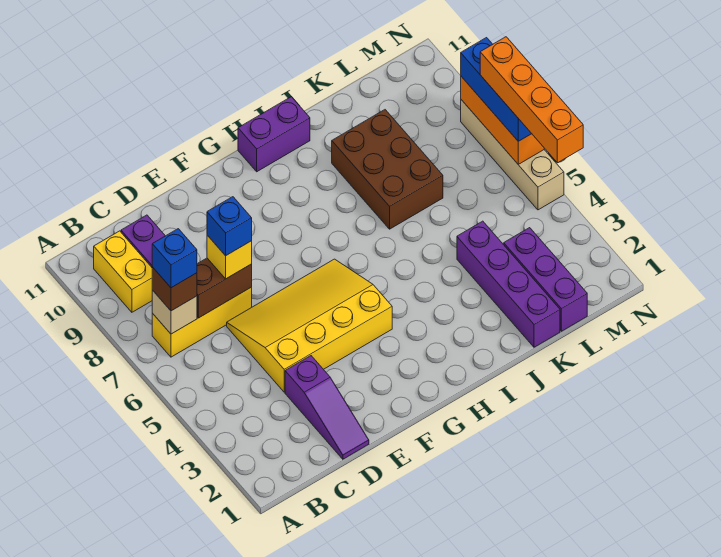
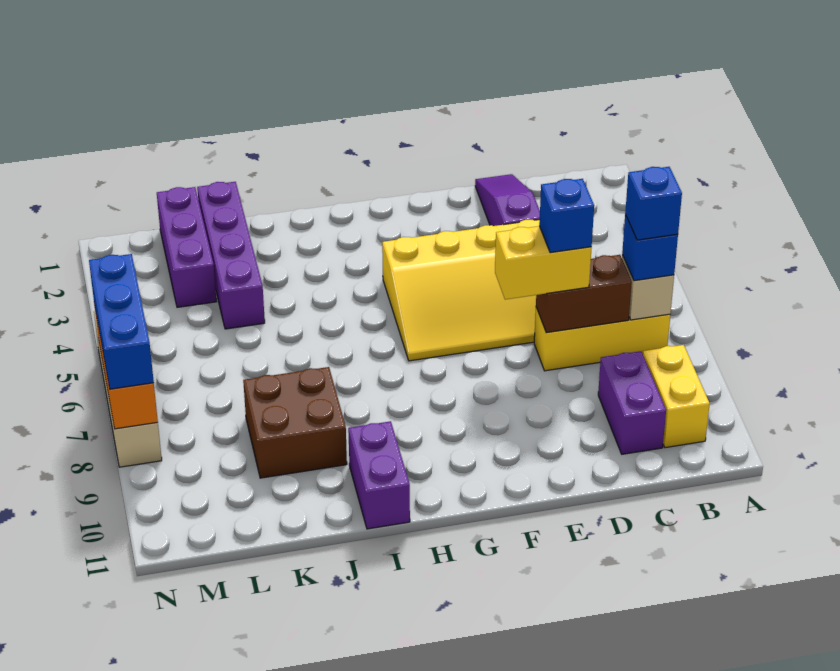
brown 1x1 brick [152,267,197,311] -> blue 1x1 brick [622,214,678,281]
yellow 1x1 brick [207,235,252,279] -> yellow 1x2 brick [495,226,592,300]
purple 1x2 brick [238,97,310,172] -> purple 1x2 brick turned to [348,421,410,529]
brown 2x3 brick [332,110,443,229] -> brown 2x2 brick [243,367,347,478]
orange 1x4 brick [480,37,583,163] -> none

